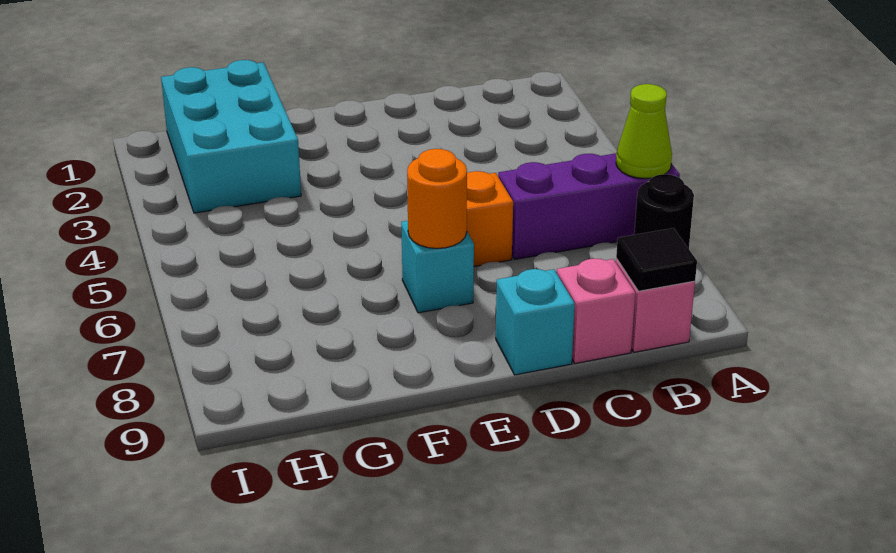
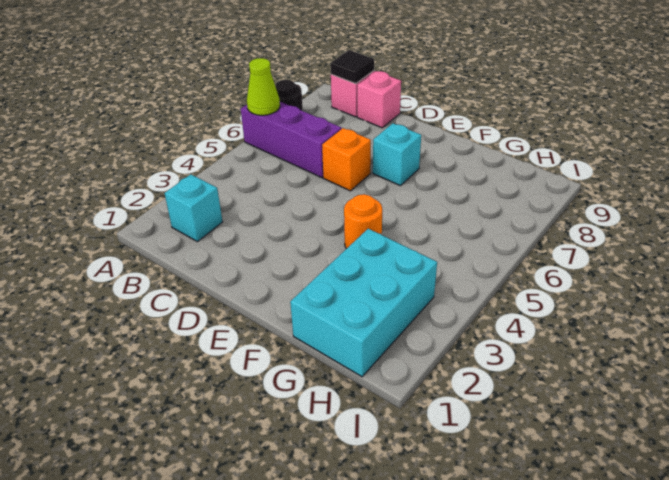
cyan 1x1 brick [496,269,575,375] -> cyan 1x1 brick moved to [165,174,223,242]
orange 1x1 round brick [407,149,467,249] -> orange 1x1 round brick moved to [344,194,382,249]

